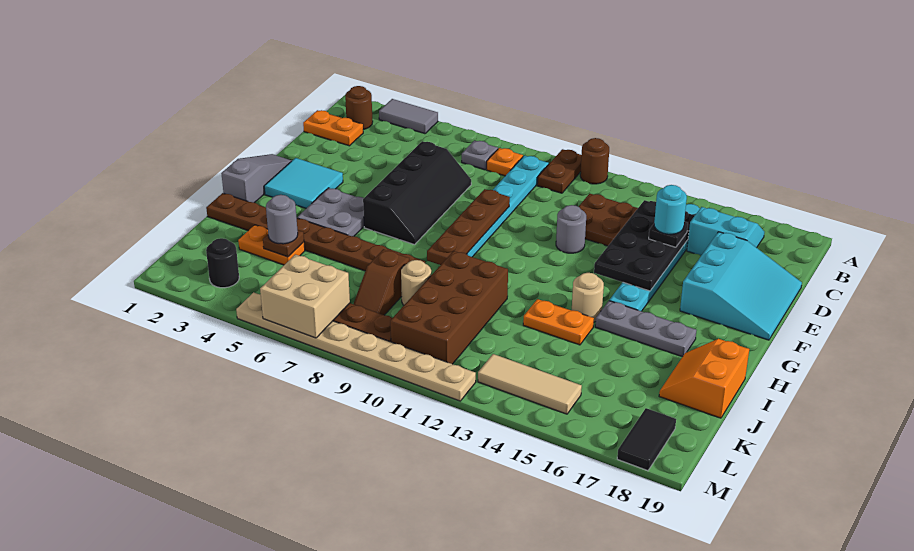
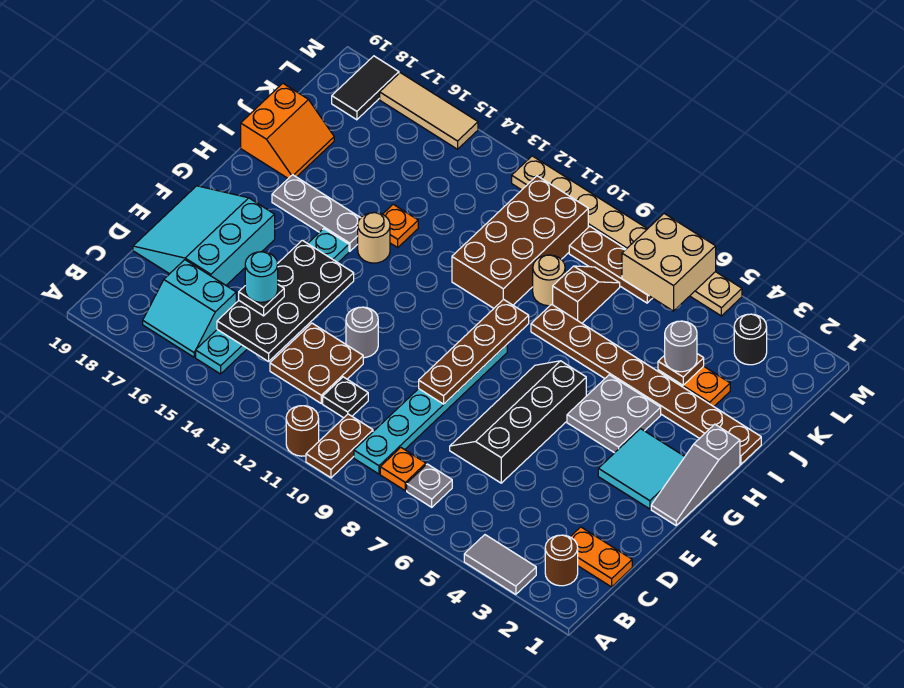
none -> black 1x1 plate [323,377,368,418]
orange 1x2 plate [523,299,594,345] -> orange 1x1 plate [383,204,418,248]
tan 1x3 tile [478,354,582,414] -> tan 1x3 tile moved to [380,73,478,149]

